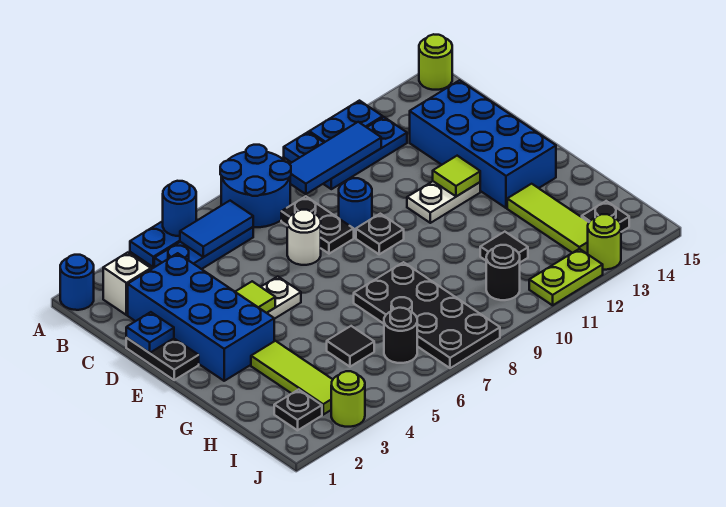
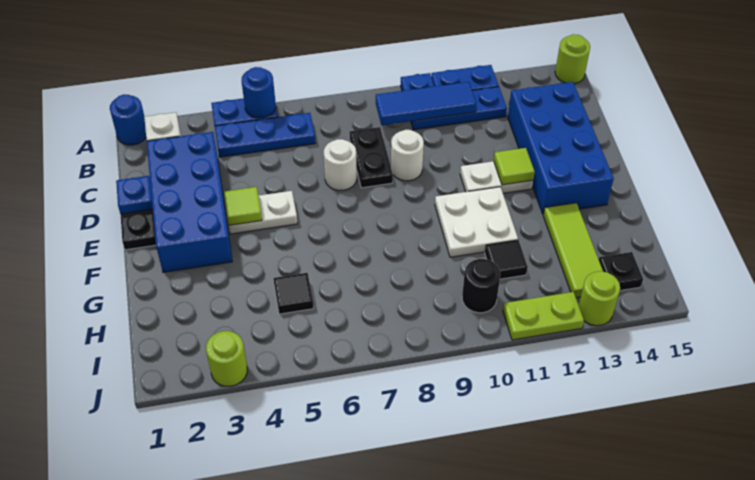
blue 2x2 round brick [220,145,291,227] -> none
blue 1x2 tile [180,201,253,257] -> none
blue 1x1 round brick [339,178,372,234] -> white 1x1 round brick [391,130,424,181]
black 1x1 plate [356,214,404,254] -> none
none -> white 2x2 plate [435,187,518,257]
lime 1x3 tile [251,341,333,415] -> none
black 2x4 plate [354,262,500,368] -> none
black 1x1 plate [274,390,322,430] -> none
black 1x1 round brick [384,308,417,363] -> none

